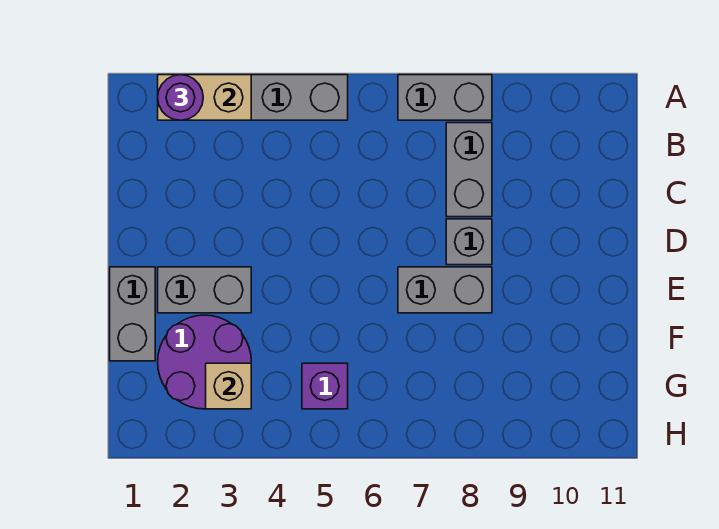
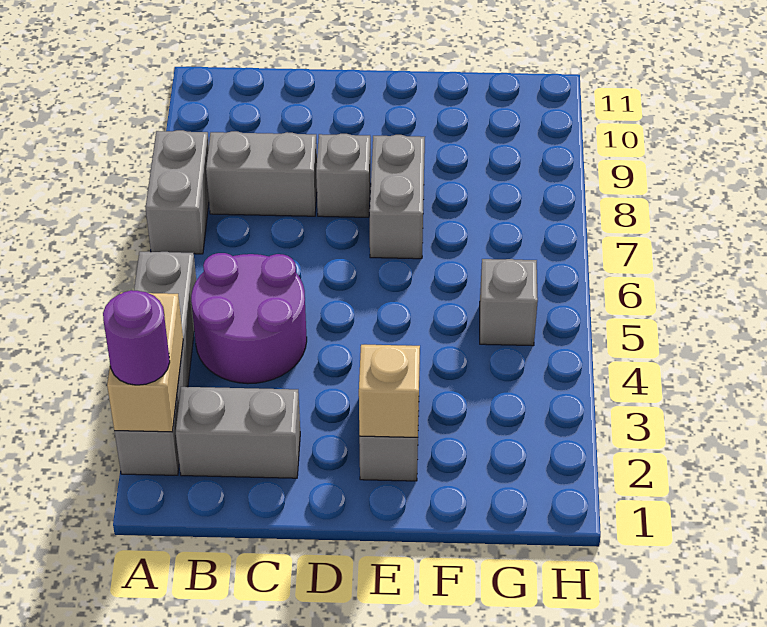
grey 1x2 brick [110,267,155,361] -> grey 1x2 brick moved to [176,387,300,478]
purple 2x2 round brick [158,315,251,409] -> purple 2x2 round brick moved to [191,253,307,384]
tan 1x1 brick [206,363,251,409] -> tan 1x1 brick moved to [359,345,420,437]
purple 1x1 brick [302,363,348,409] -> grey 1x1 brick [480,259,538,346]

